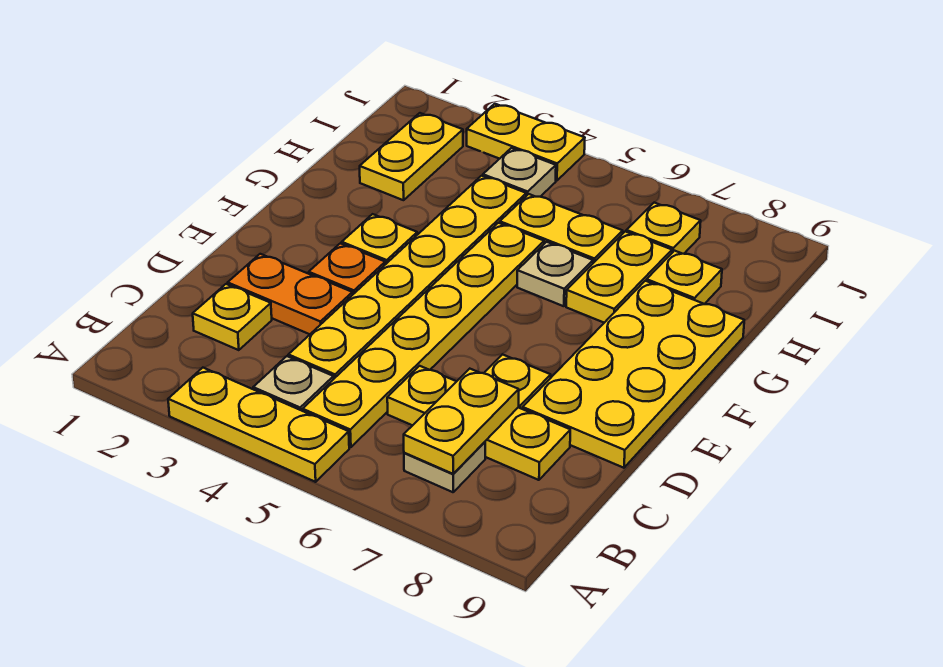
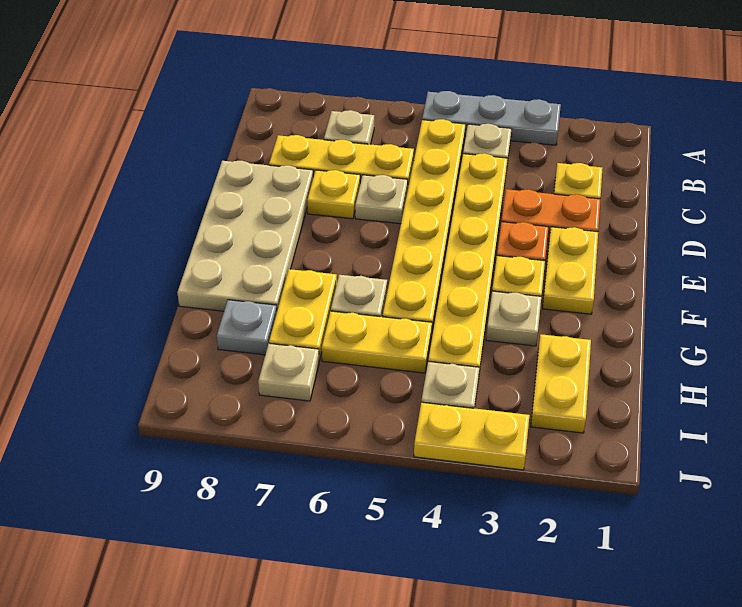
yellow 1x3 plate [168,368,349,482] -> grey 1x3 plate [422,91,561,145]
yellow 1x2 plate [404,369,519,474] -> yellow 1x2 plate moved to [543,227,598,314]
none -> tan 1x1 plate [355,175,408,224]
yellow 2x4 plate [523,281,744,468] -> tan 2x4 plate [177,161,313,311]
none -> tan 1x1 plate [486,291,541,346]
yellow 1x1 plate [647,251,722,304] -> grey 1x1 plate [217,300,277,355]
yellow 1x1 plate [626,203,701,254] -> tan 1x1 plate [258,343,319,401]

